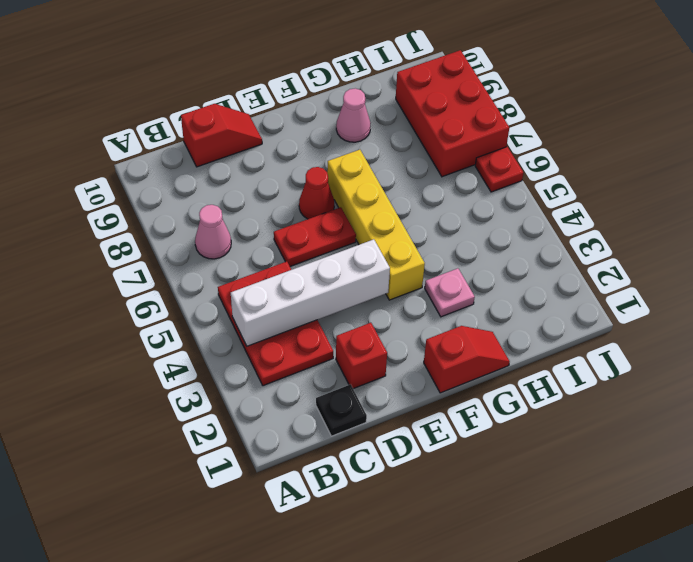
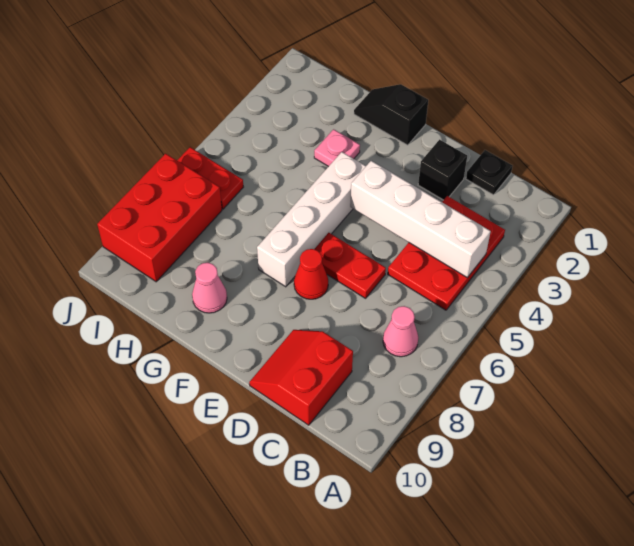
red 1x2 slope [181,104,262,167] -> red 2x2 slope [249,330,353,425]
red 1x1 brick [336,323,387,389] -> black 1x1 brick [418,140,467,200]
red 1x2 slope [424,326,510,393] -> black 1x2 slope [354,84,428,145]
yellow 1x4 brick [327,150,425,300] -> white 1x4 brick [257,152,366,287]
red 1x1 plate [475,147,523,192] -> red 1x2 plate [177,147,243,209]

